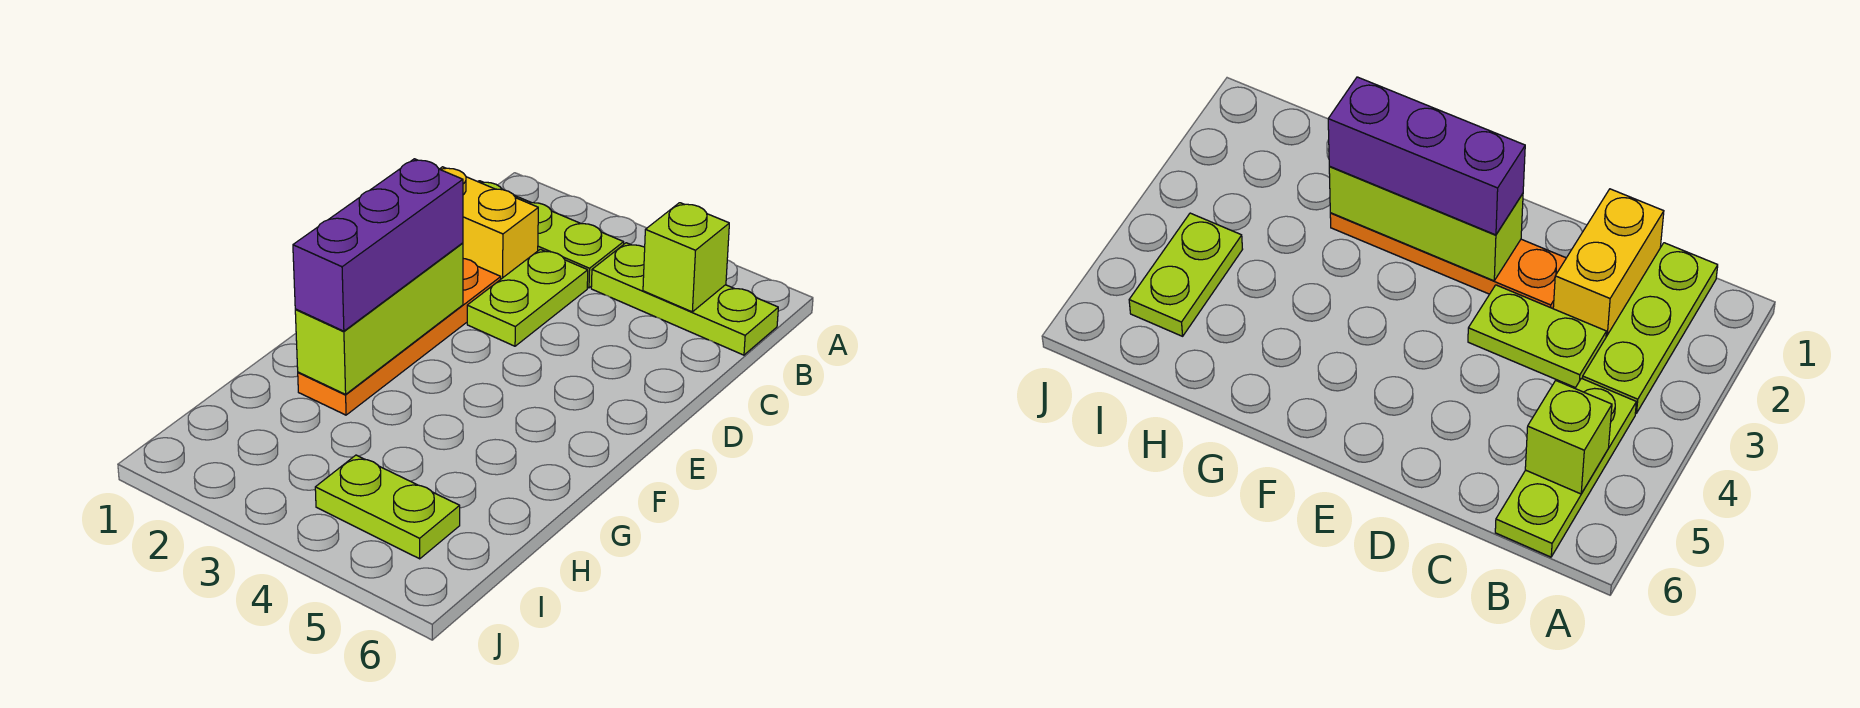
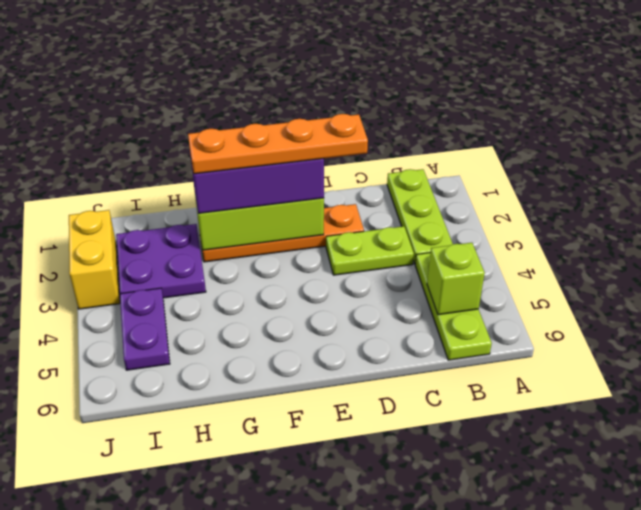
yellow 1x2 brick [440,167,538,279] -> yellow 1x2 brick moved to [69,210,120,309]
none -> orange 1x4 plate [188,114,368,174]
none -> purple 2x2 plate [116,224,206,298]
lime 1x2 plate [315,455,460,559] -> purple 1x2 plate [120,288,170,370]

